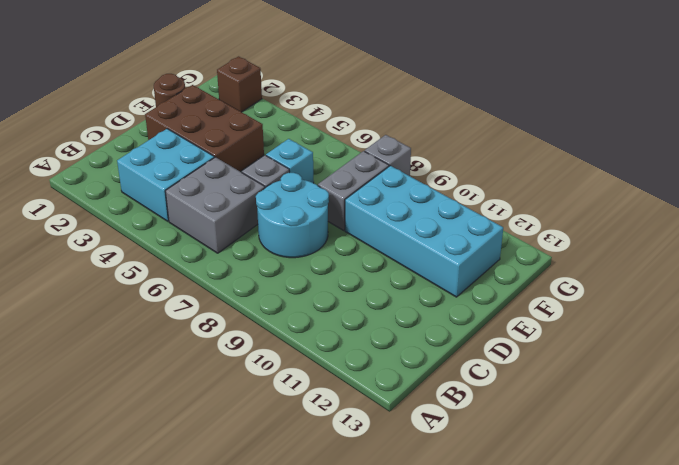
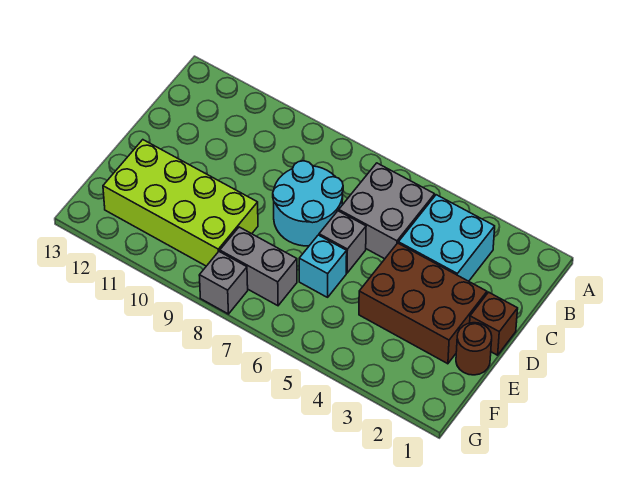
grey 1x2 brick [318,151,389,230] -> grey 1x2 brick turned to [220,227,297,306]
cyan 2x4 brick [345,166,503,297] -> lime 2x4 brick [103,140,258,266]
brown 1x1 brick [217,56,262,112] -> brown 1x1 brick moved to [470,292,518,355]

